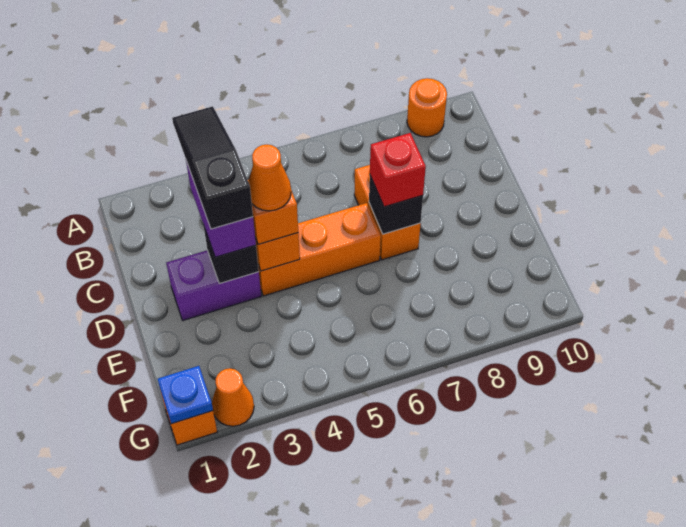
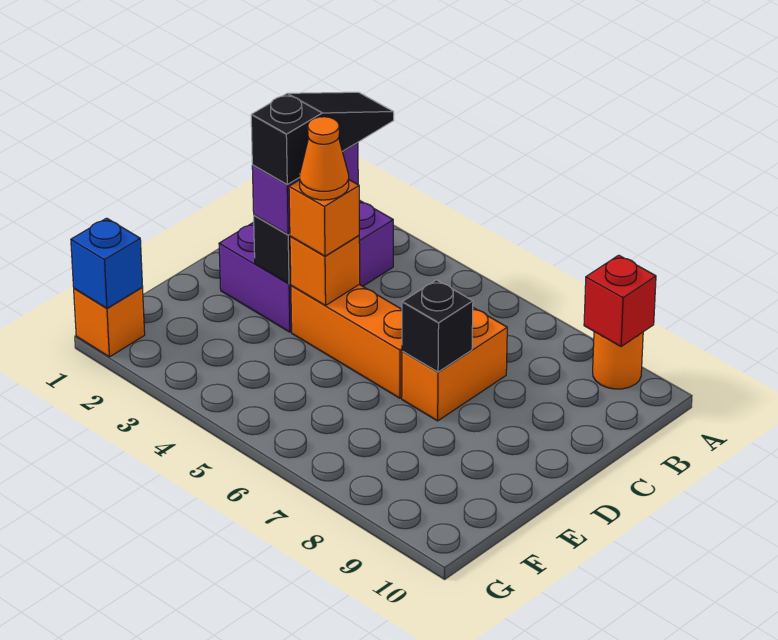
purple 1x2 brick [166,250,261,320] -> purple 2x3 brick [219,200,393,332]
red 1x1 brick [370,133,426,207] -> red 1x1 brick moved to [584,255,656,347]
blue 1x1 plate [158,366,213,424] -> blue 1x1 brick [71,218,143,308]
orange 1x1 cone [212,368,254,426] -> none

